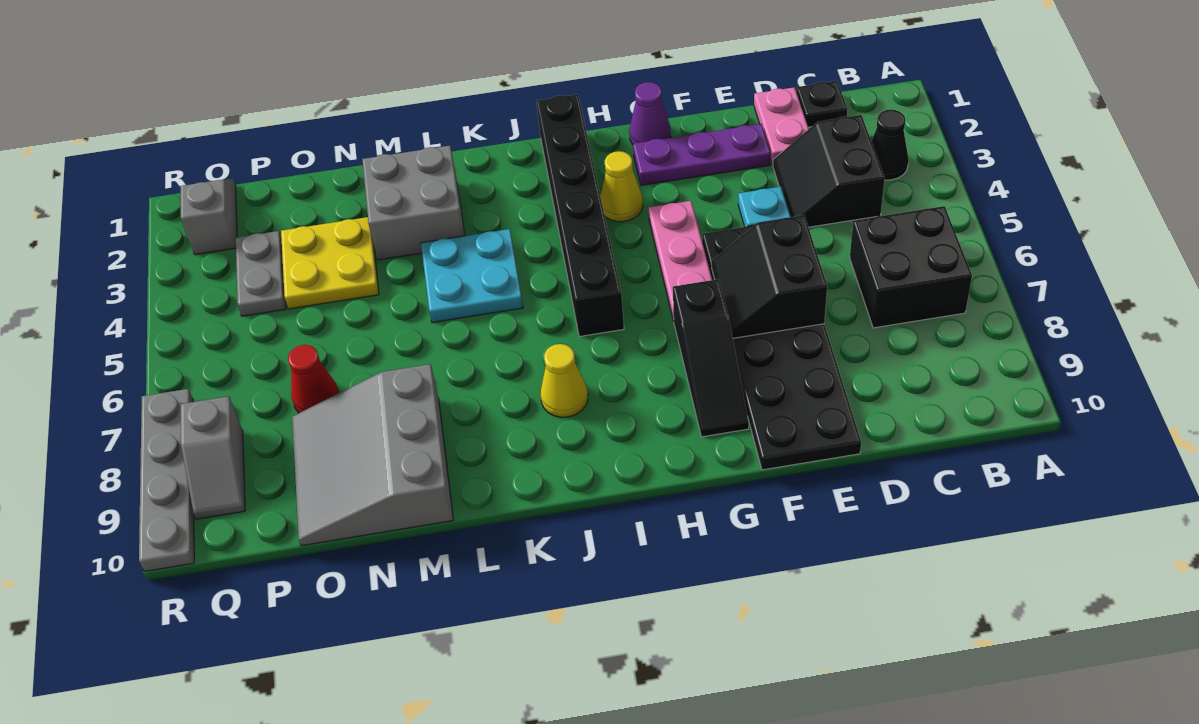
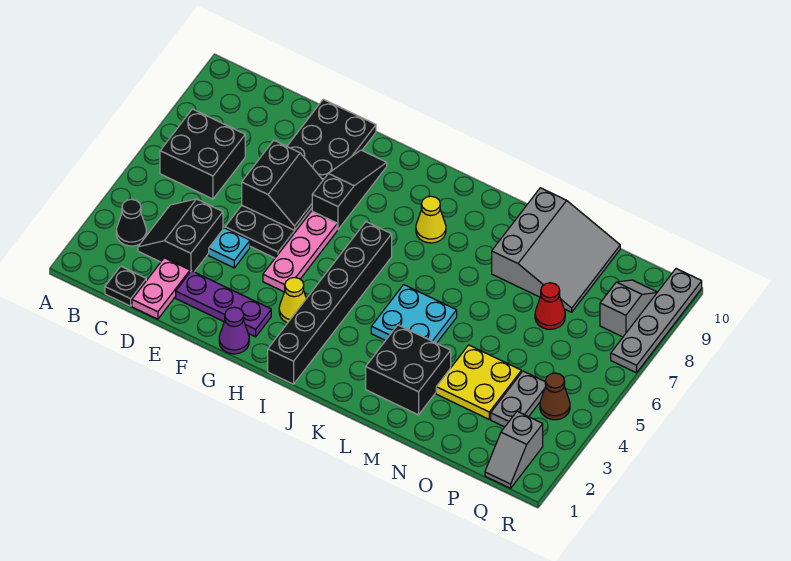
black 2x2 slope [773,115,885,227] -> black 2x2 slope turned to [138,199,223,272]
grey 2x2 brick [362,146,465,260] -> black 2x2 brick [366,325,451,415]
none -> brown 1x1 cone [540,373,570,420]

